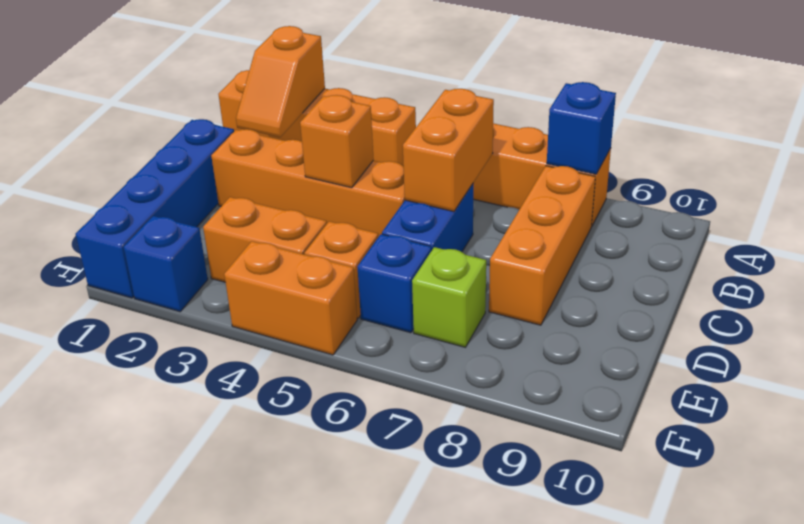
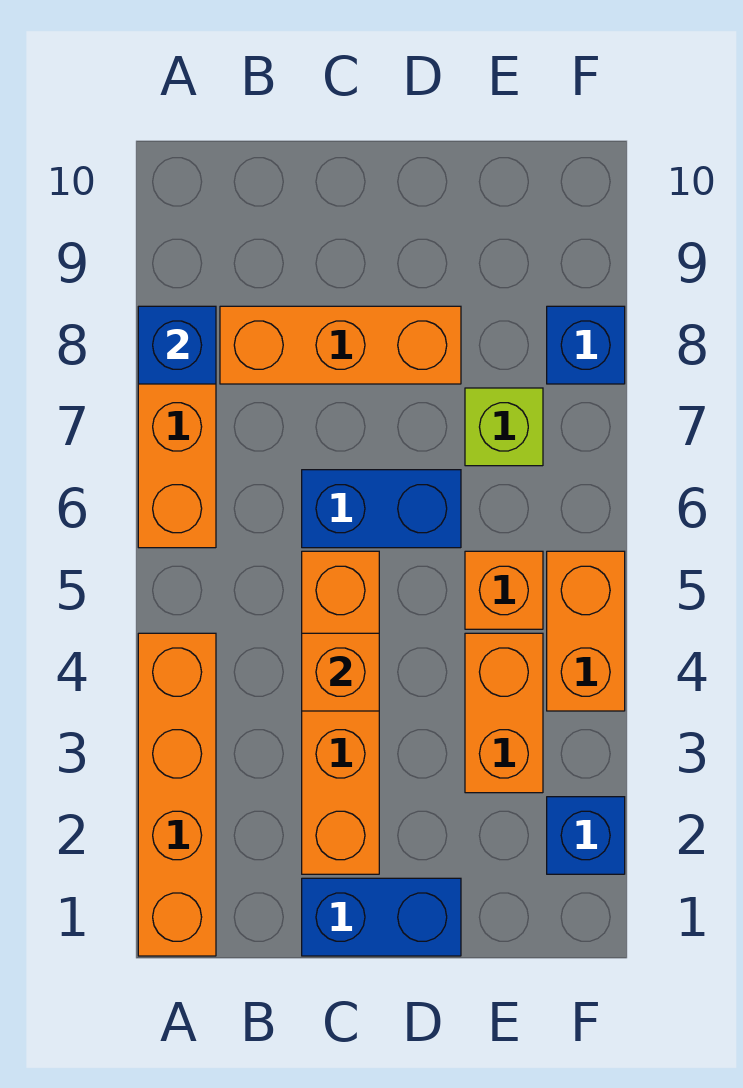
orange 1x2 slope [236,26,325,137] -> none
orange 1x2 brick [403,89,494,212] -> none
blue 1x4 brick [76,119,234,298] -> blue 1x2 brick [302,878,461,956]
blue 1x1 brick [357,234,432,333] -> blue 1x1 brick moved to [547,306,625,384]

